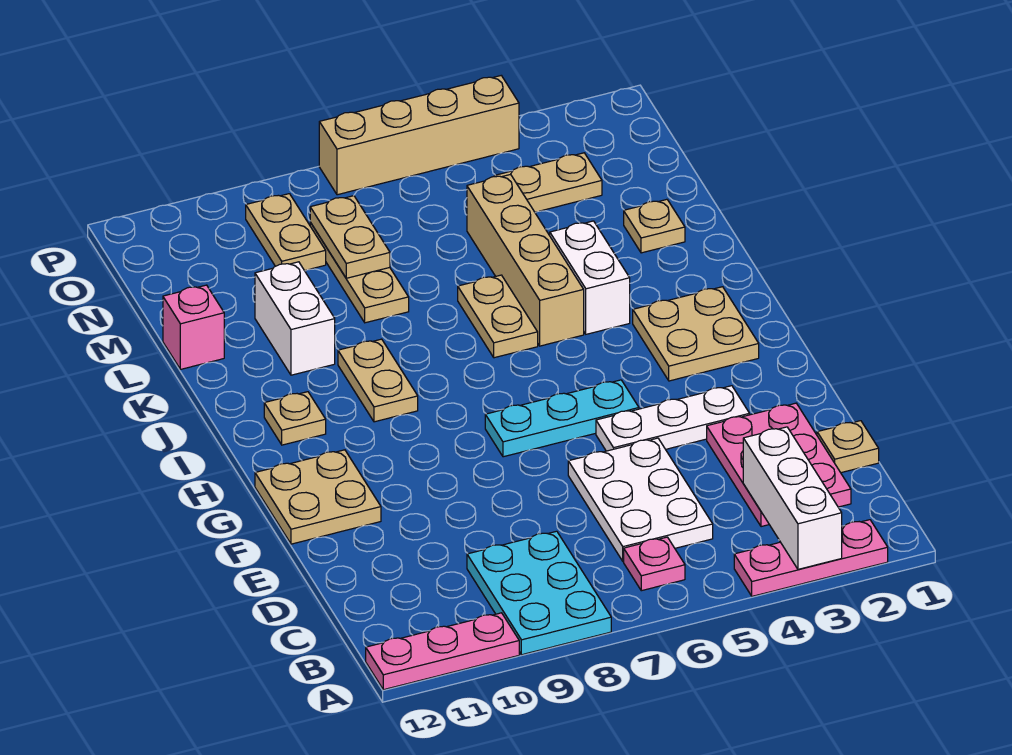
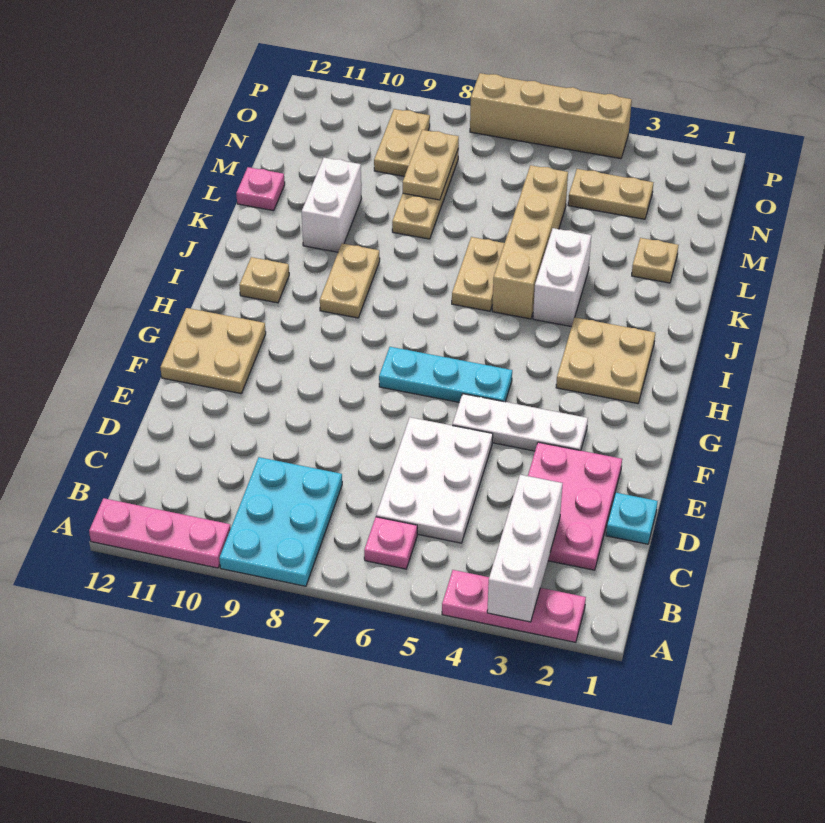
tan 1x1 plate [817,421,879,473] -> cyan 1x1 plate [606,493,658,544]
pink 1x1 brick [163,285,224,369] -> pink 1x1 plate [236,167,285,211]

